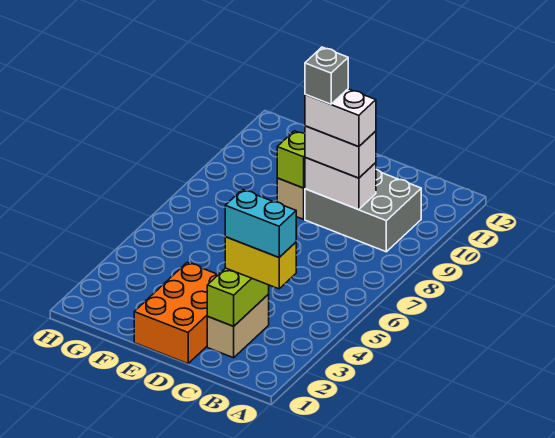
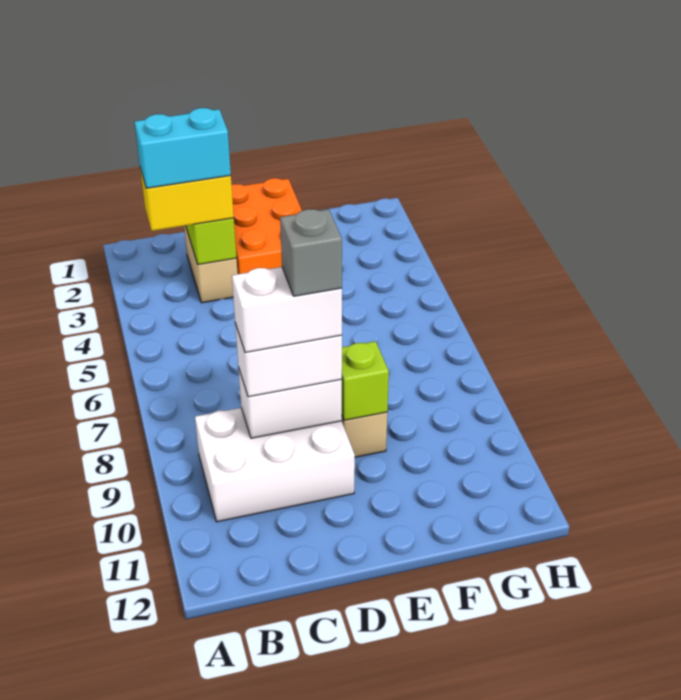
grey 2x3 brick [305,169,421,252] -> white 2x3 brick [195,408,355,522]

